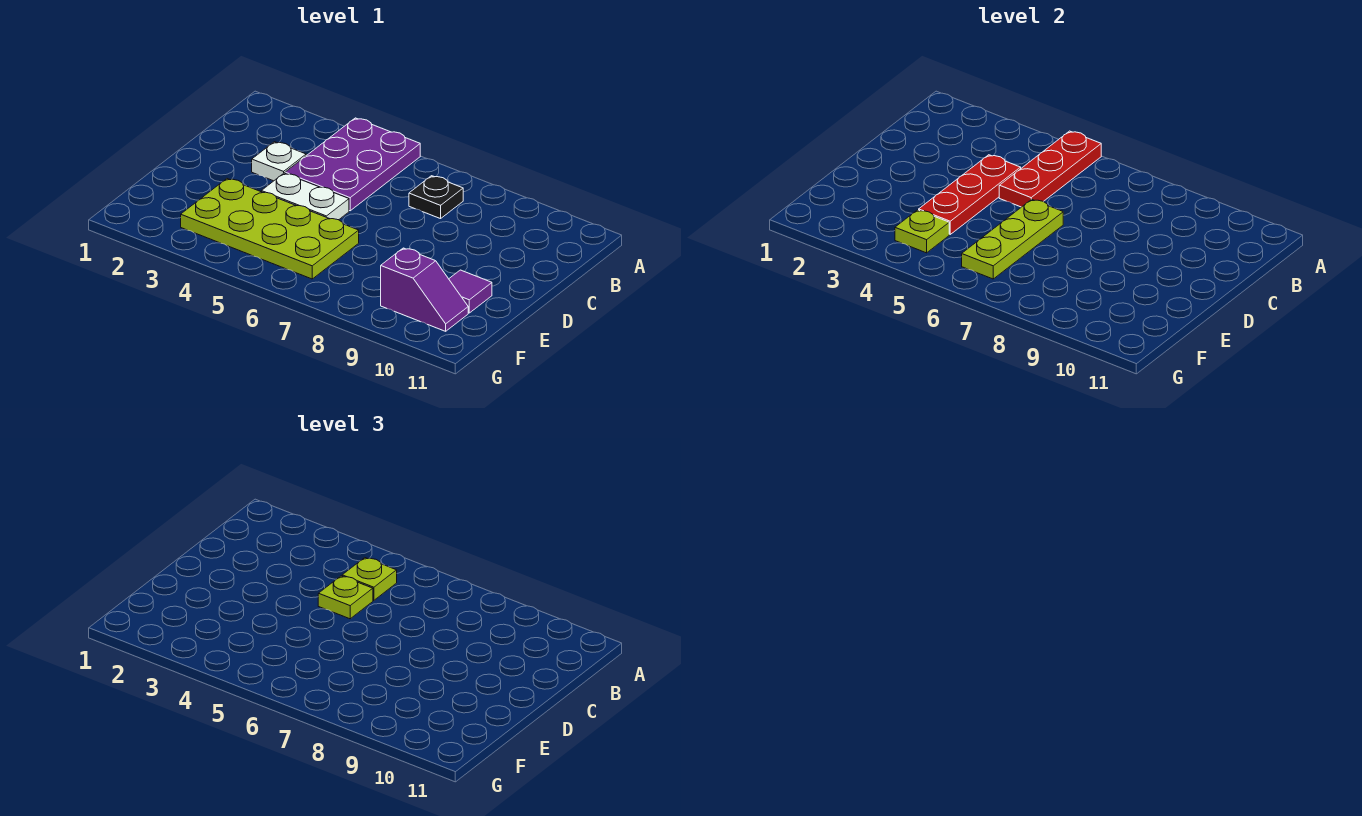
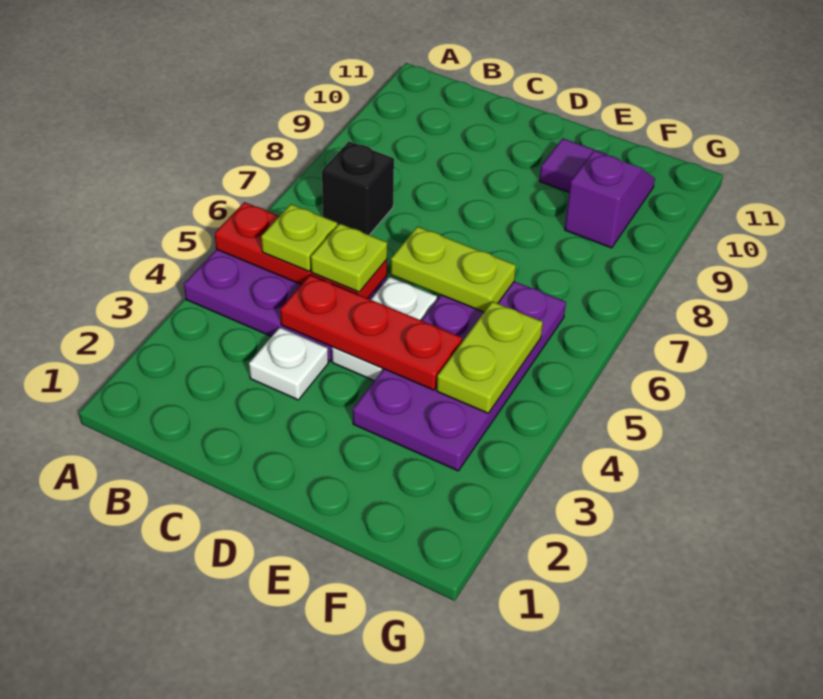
black 1x1 plate [409,176,463,219] -> black 1x1 brick [322,141,394,235]
lime 1x3 plate [962,199,1063,279] -> lime 1x2 plate [391,227,516,312]
lime 2x4 plate [181,179,359,279] -> purple 2x4 plate [353,281,566,471]
lime 1x1 plate [895,210,949,253] -> lime 1x2 plate [437,301,543,413]

